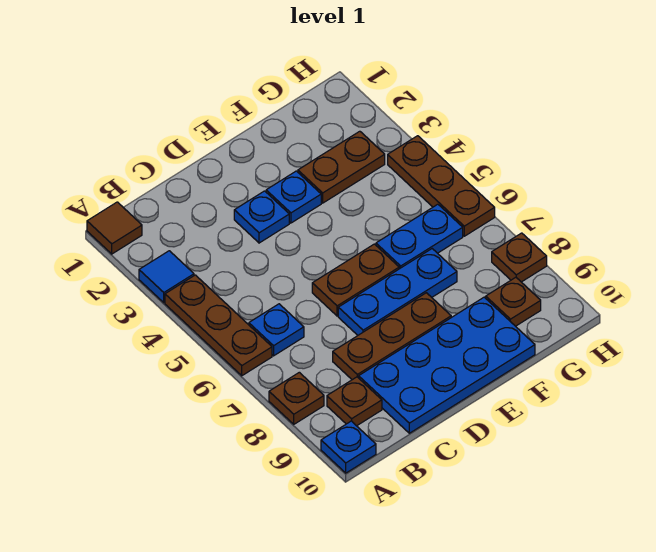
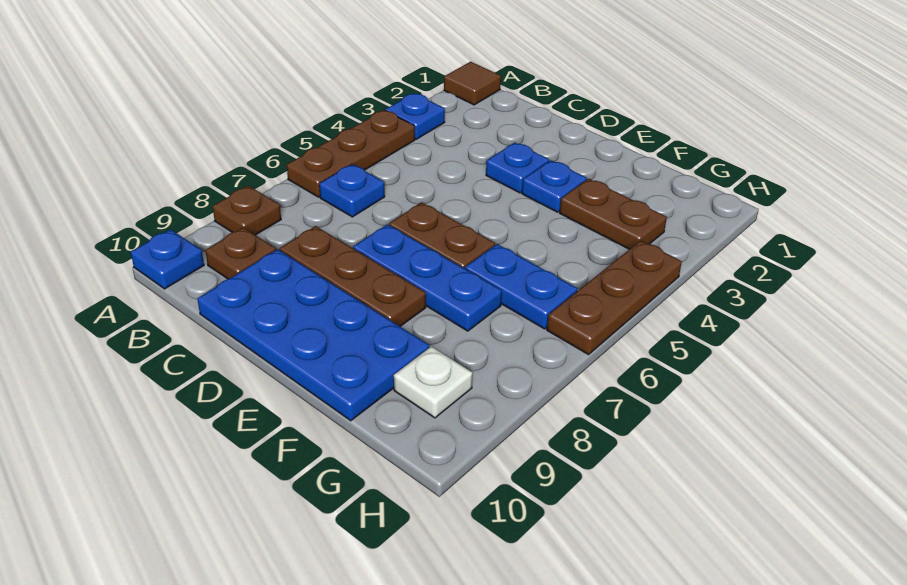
blue 1x1 tile [139,251,194,303] -> blue 1x1 plate [385,94,445,139]
brown 1x1 plate [486,277,541,326] -> white 1x1 plate [394,346,472,418]
brown 1x1 plate [492,233,547,282] -> none

